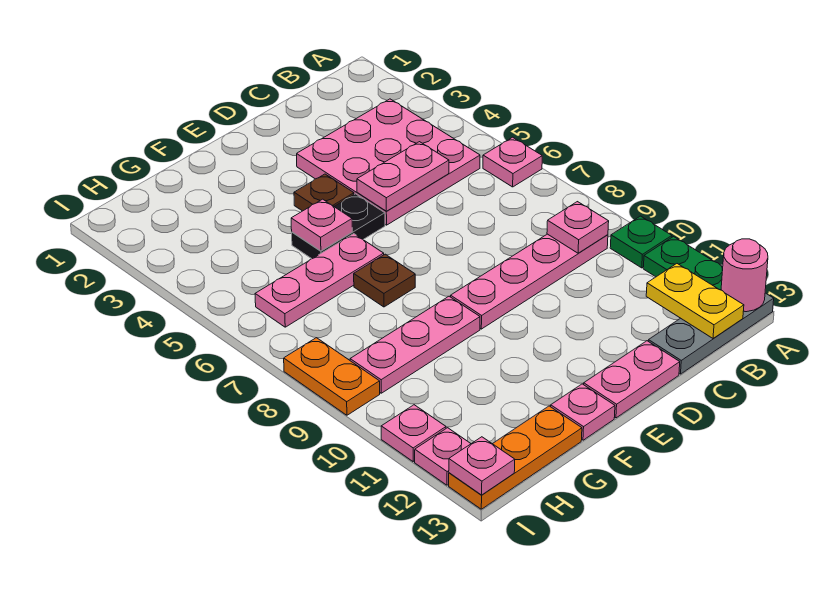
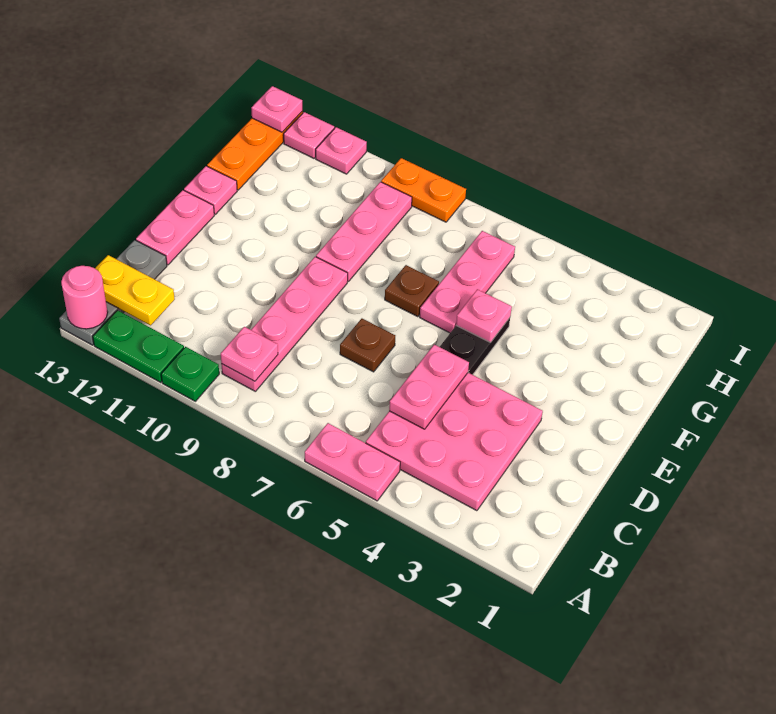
pink 1x1 plate [483,137,542,187] -> pink 1x2 plate [305,423,400,501]
brown 1x1 plate [294,174,354,211] -> brown 1x1 plate moved to [340,319,395,372]

